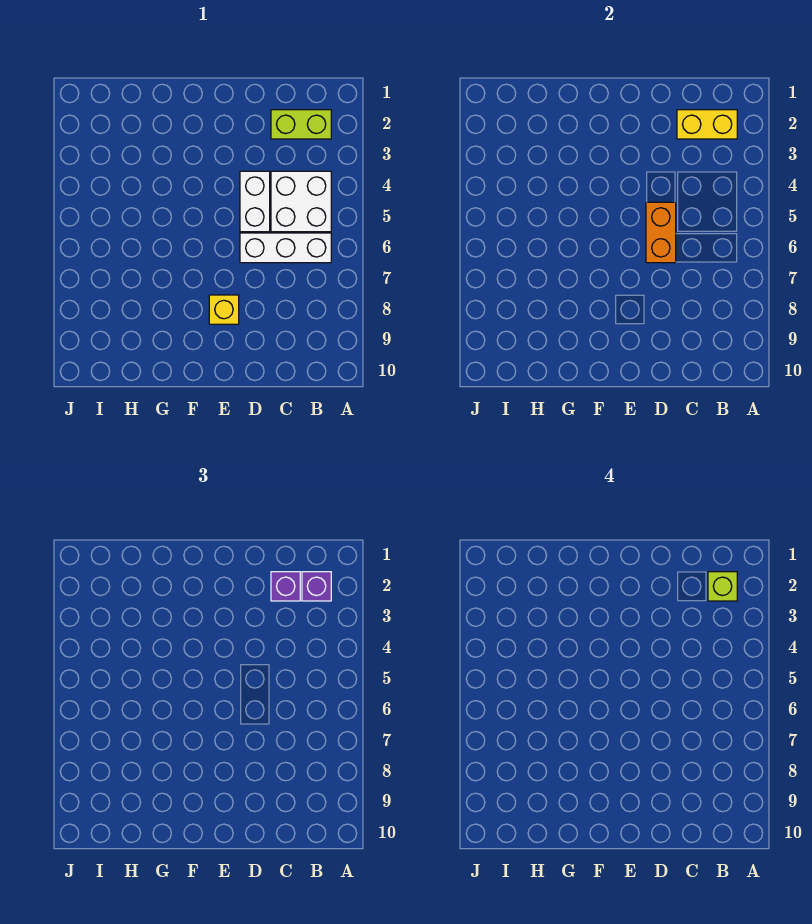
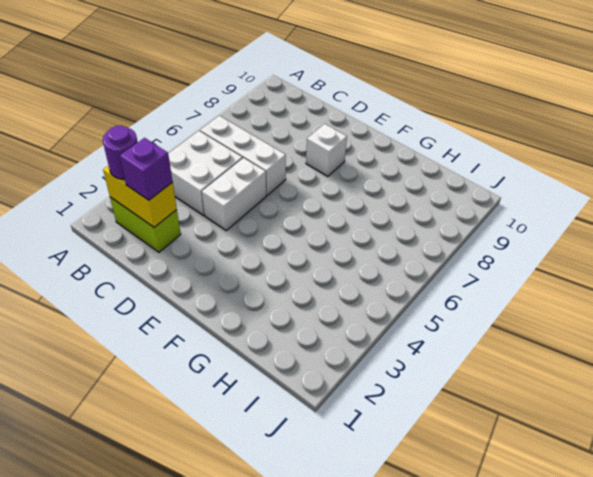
purple 1x1 brick [302,572,331,601] -> purple 1x1 round brick [103,126,138,179]
lime 1x1 brick [708,572,737,601] -> none
orange 1x2 brick [646,202,676,263] -> none
yellow 1x1 brick [209,295,239,324] -> white 1x1 brick [306,124,347,176]

